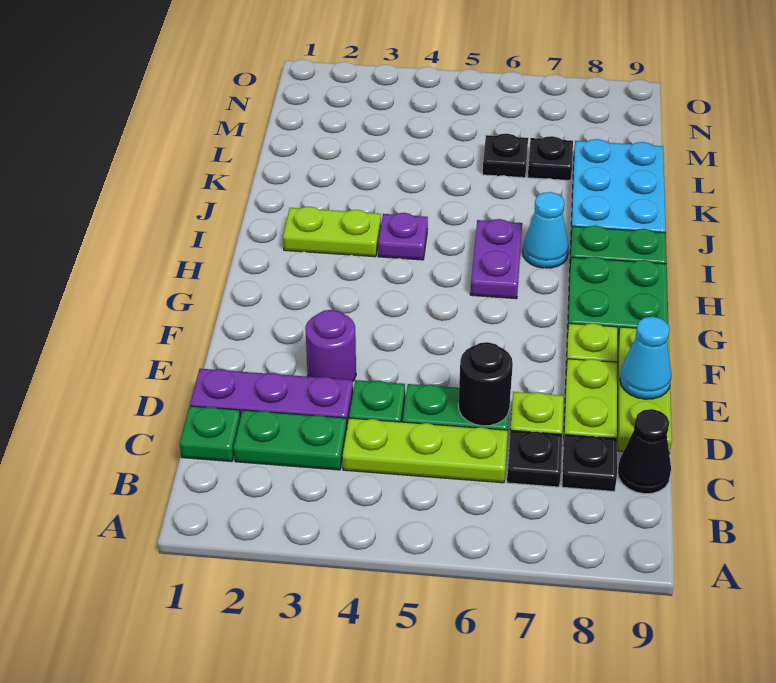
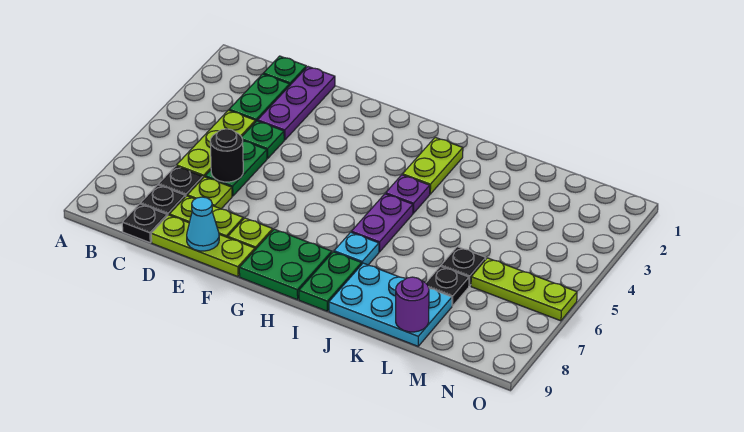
black 1x1 cone [618,409,671,494] -> black 1x1 plate [122,204,167,243]
purple 1x1 round brick [305,310,356,381] -> purple 1x1 round brick moved to [396,277,429,332]
purple 1x2 plate [470,219,522,299] -> purple 1x2 plate turned to [351,194,413,252]
cyan 1x1 cone [523,192,569,268] -> cyan 1x1 plate [334,232,379,265]
none -> lime 1x3 plate [471,258,577,321]

